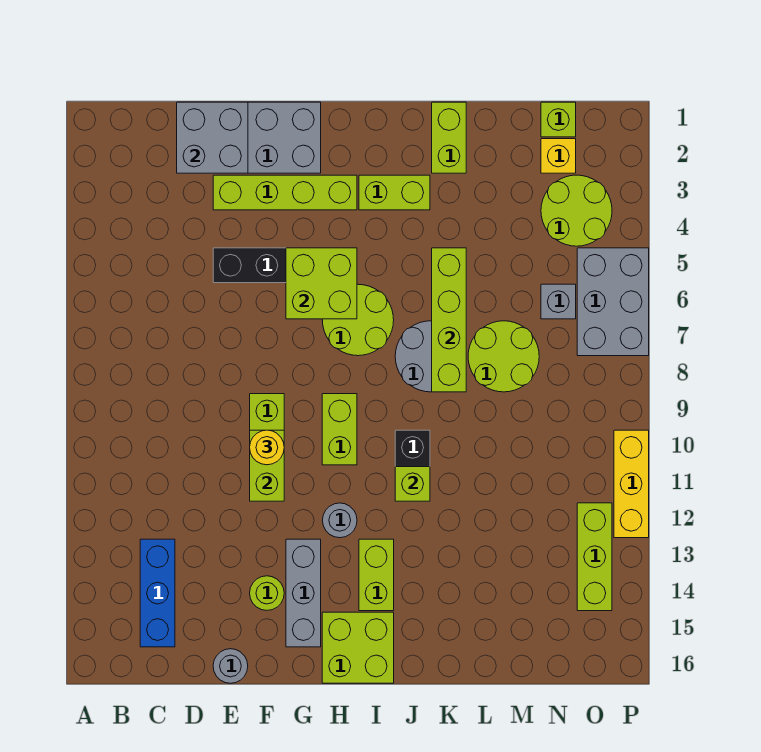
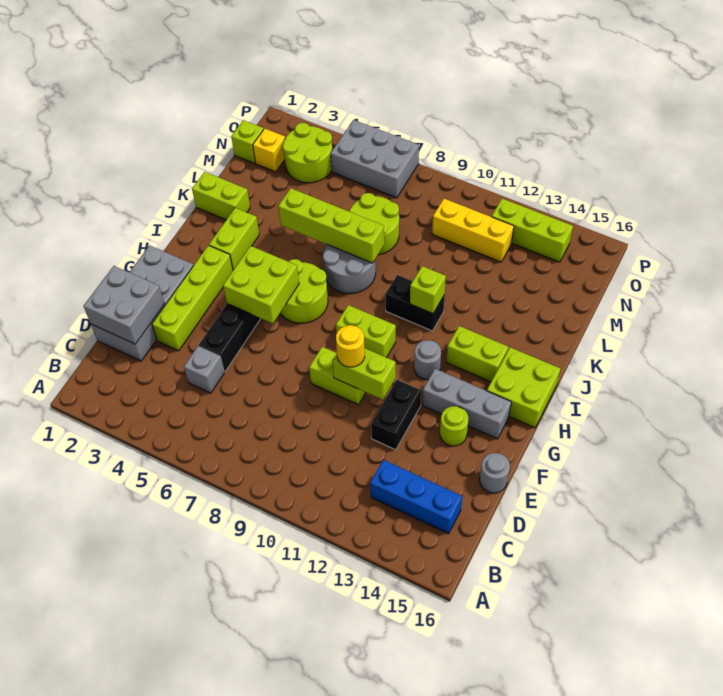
none -> black 1x2 brick [371,380,421,450]
grey 1x1 brick [541,284,576,319] -> grey 1x1 brick moved to [184,346,224,393]
yellow 1x3 brick [614,430,649,538] -> yellow 1x3 brick moved to [432,199,514,262]

